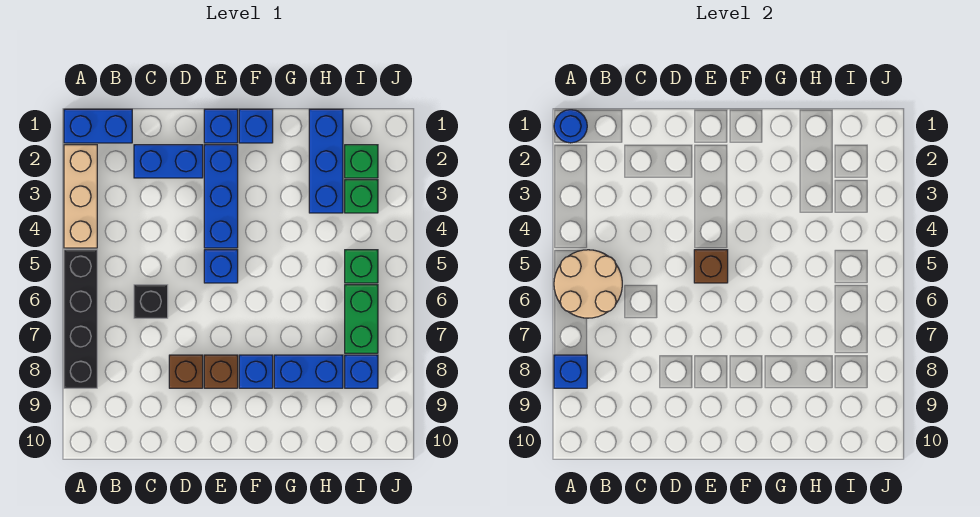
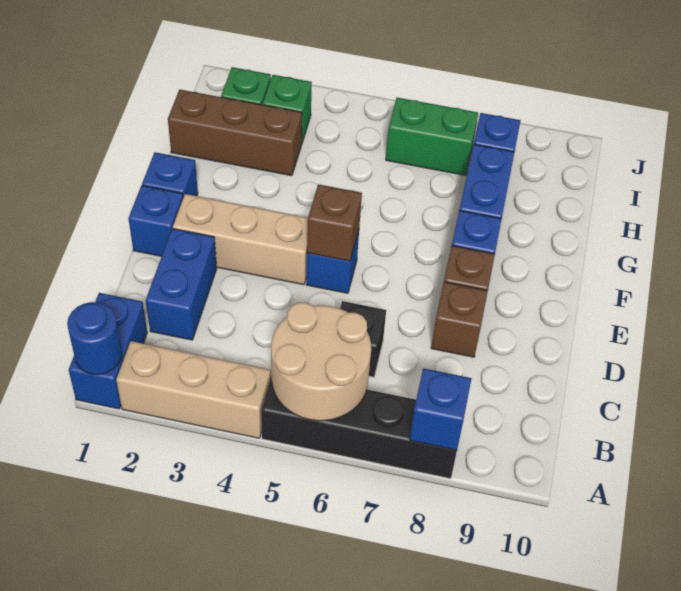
blue 1x3 brick [204,145,238,248] -> tan 1x3 brick [173,194,308,285]
blue 1x3 brick [309,109,343,213] -> brown 1x3 brick [168,89,302,176]
green 1x1 brick [345,250,378,283] -> none

